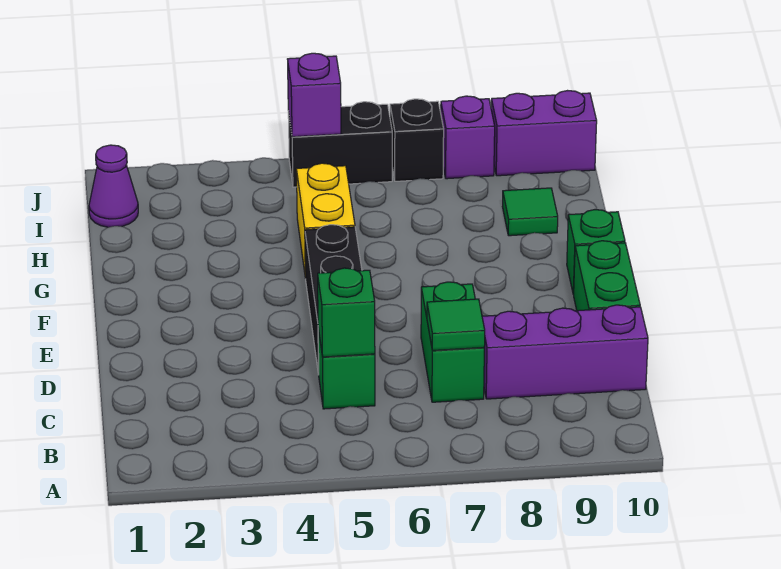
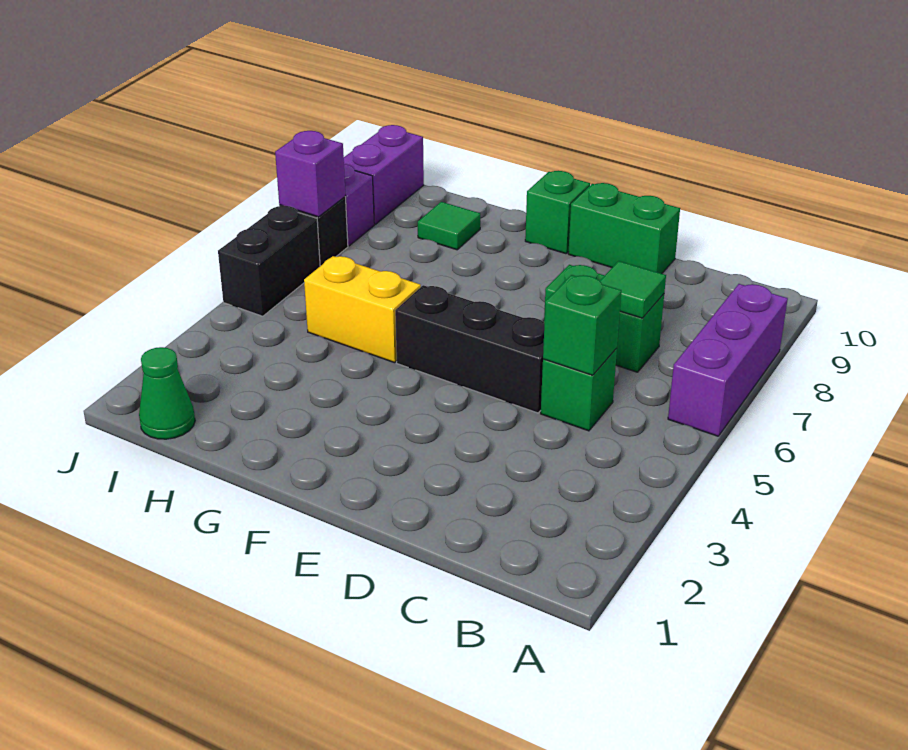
purple 1x3 brick [482,305,648,399] -> purple 1x3 brick moved to [668,284,788,436]
purple 1x1 cone [89,145,138,227] -> green 1x1 cone [139,347,195,439]
purple 1x1 brick [288,53,341,137] -> purple 1x1 brick moved to [275,131,345,217]

